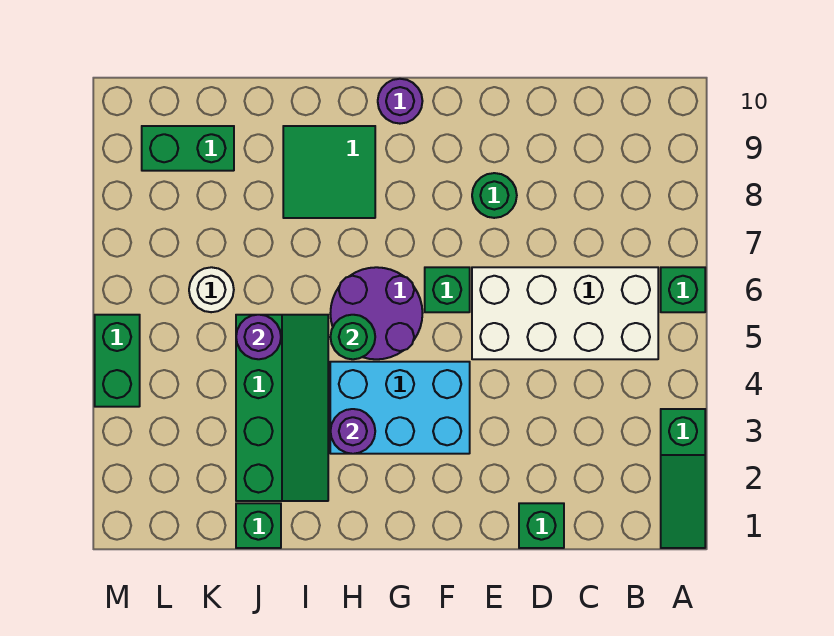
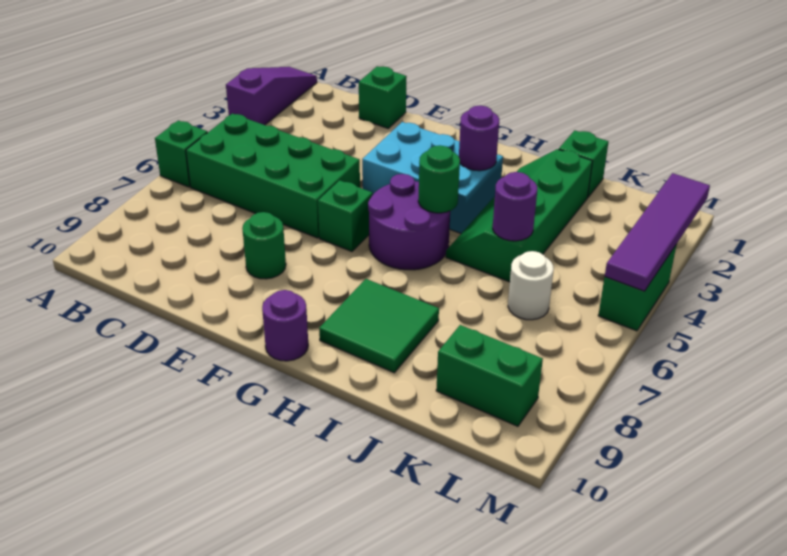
green 1x3 slope [661,409,705,548] -> purple 1x3 slope [226,67,317,125]
white 2x4 brick [472,267,658,359] -> green 2x4 brick [186,114,360,238]
none -> purple 1x4 tile [605,173,710,291]

